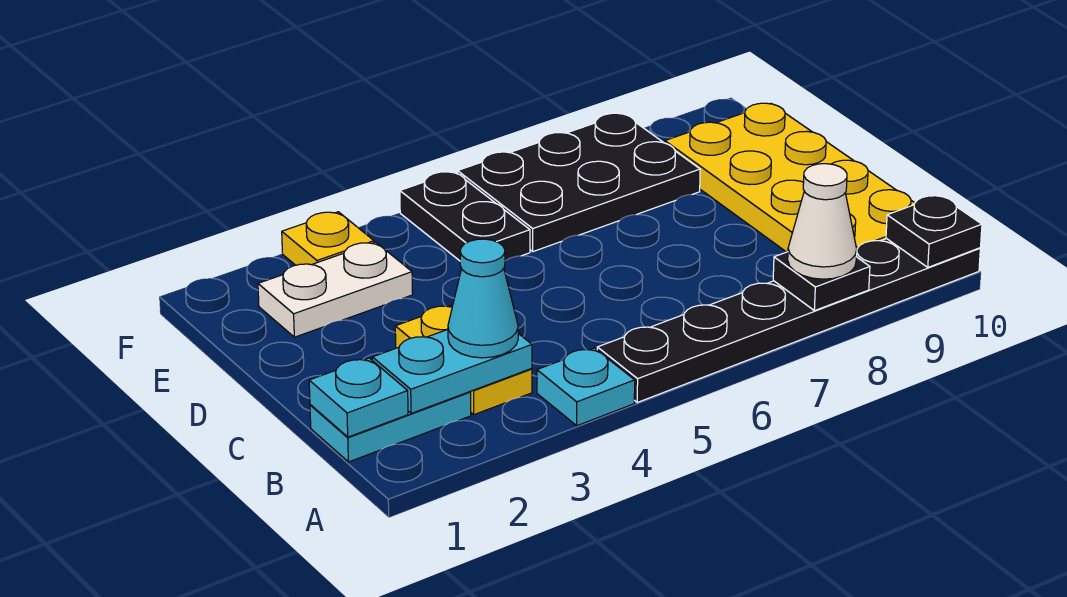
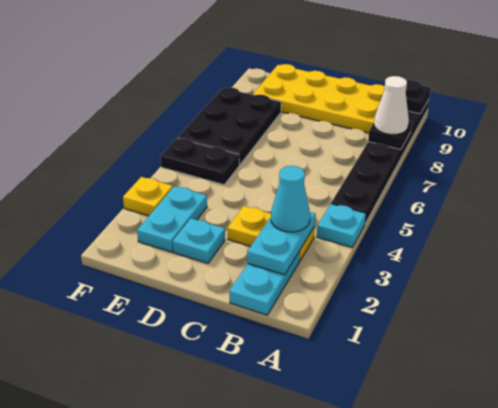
cyan 1x1 plate [309,358,408,437] -> cyan 1x1 plate moved to [173,218,225,263]
white 1x2 plate [258,242,413,337] -> cyan 1x2 plate [137,186,207,252]

